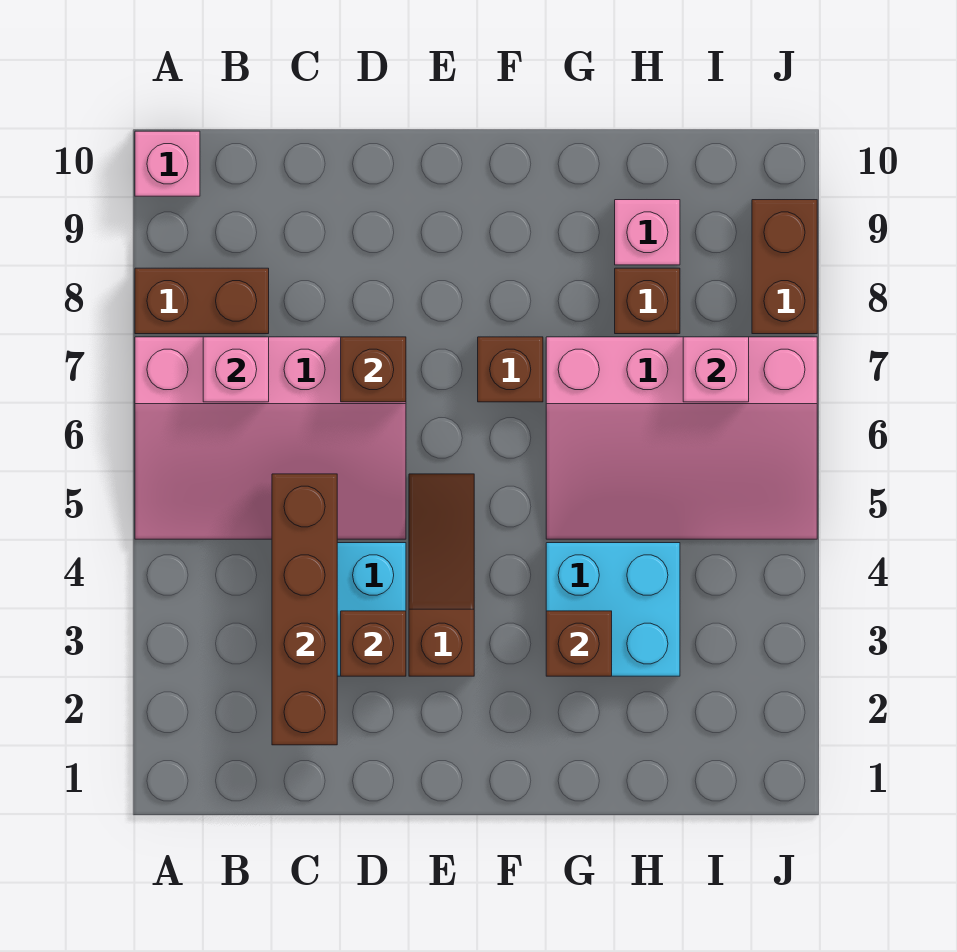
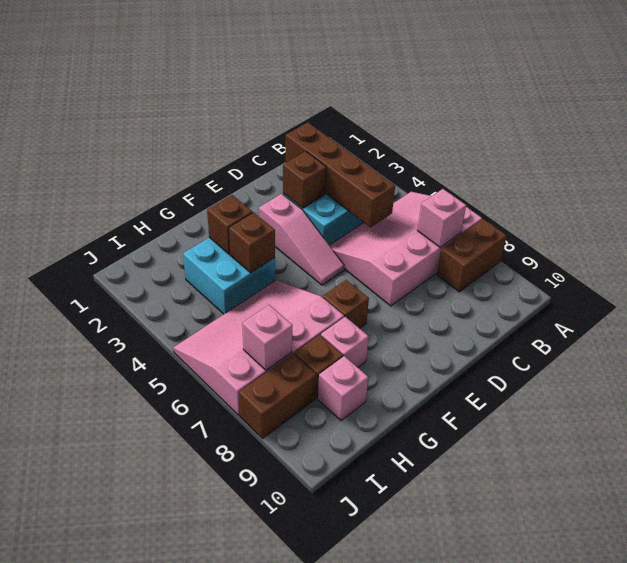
pink 1x1 brick [135,131,200,196] -> pink 1x1 brick moved to [321,317,369,367]
brown 1x1 brick [341,337,406,402] -> brown 1x1 brick moved to [229,212,275,273]
brown 1x3 slope [409,474,474,676] -> pink 1x3 slope [259,194,344,285]
brown 1x2 brick [752,200,817,334] -> brown 1x2 brick turned to [239,354,316,438]

